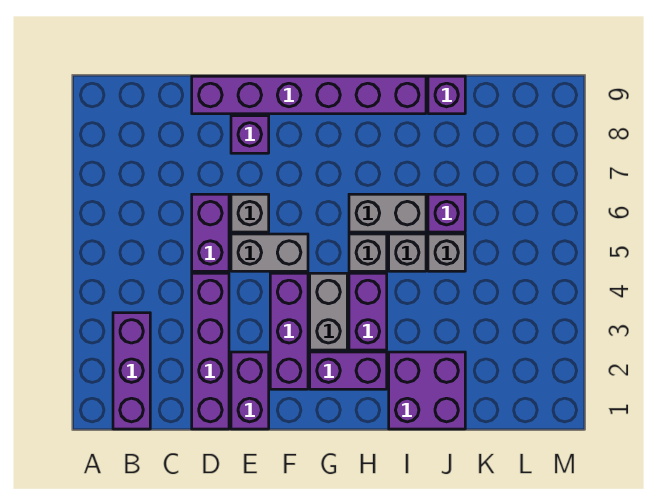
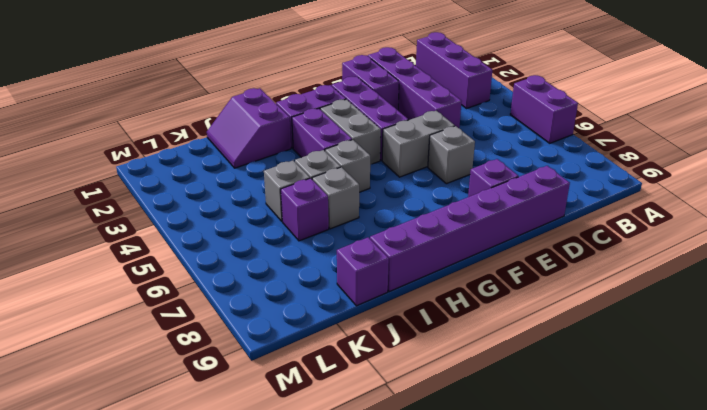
purple 1x2 brick [192,194,229,271] -> purple 1x2 brick moved to [510,75,578,143]
grey 1x2 brick [349,194,426,232] -> grey 1x1 brick [312,167,359,229]
purple 2x2 brick [389,352,465,429] -> purple 2x2 slope [207,88,291,168]

